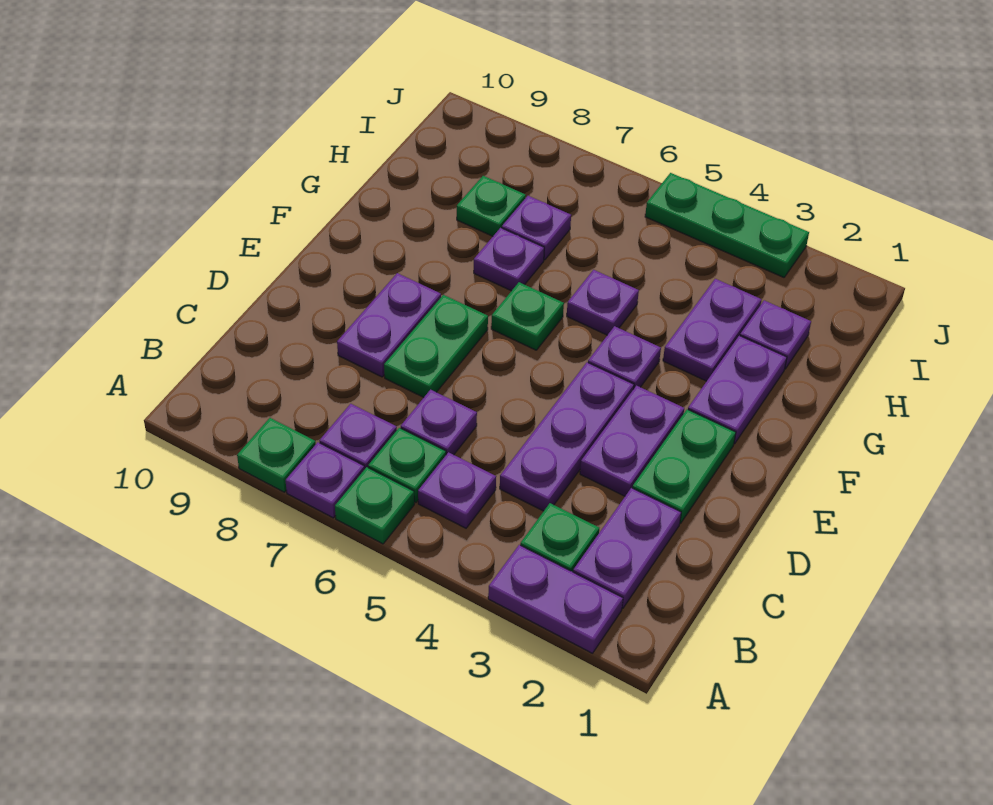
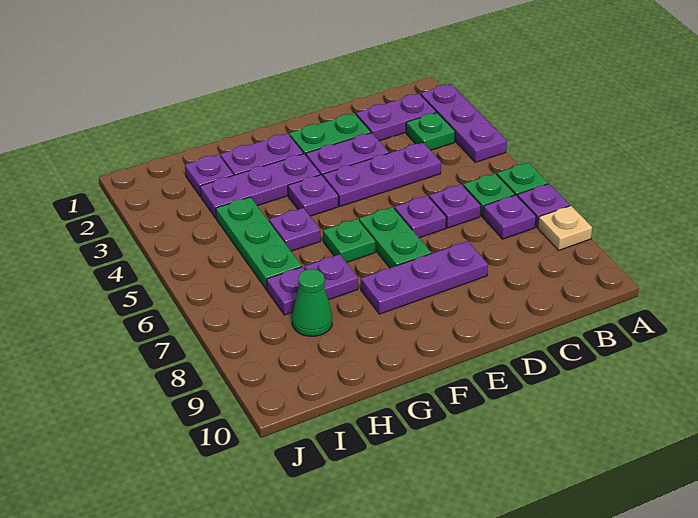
purple 1x2 plate [488,545,623,653] -> purple 1x3 plate [421,84,507,162]
green 1x1 plate [237,418,316,492] -> tan 1x1 plate [538,206,592,250]
purple 1x1 plate [418,452,496,528] -> purple 1x1 plate moved to [394,196,446,238]
green 1x2 plate [384,295,488,397] -> green 1x2 plate turned to [359,207,431,268]
purple 1x2 plate [337,273,441,377] -> purple 1x3 plate [361,241,488,314]
purple 1x2 plate [663,279,762,381] -> purple 1x3 plate [200,154,320,219]
green 1x1 plate [457,176,526,236] -> green 1x1 cone [292,269,332,336]
green 1x3 plate [645,173,809,277] -> green 1x3 plate moved to [216,197,302,290]

